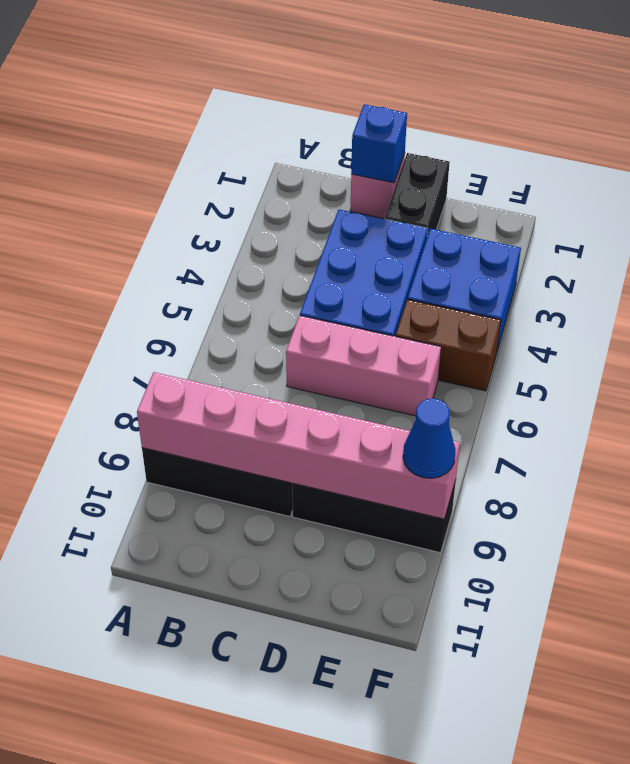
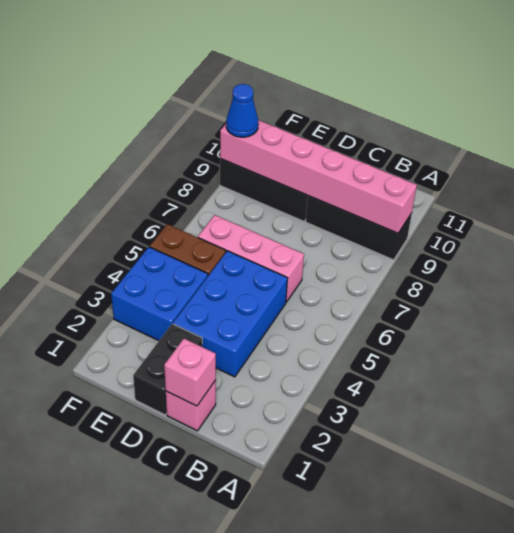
blue 1x1 brick [351,104,407,183] -> pink 1x1 brick [164,339,216,406]

